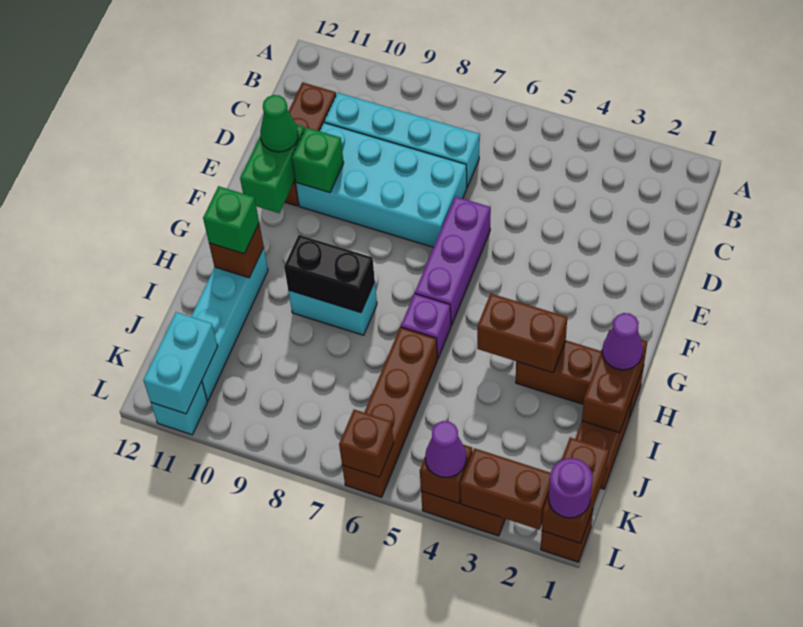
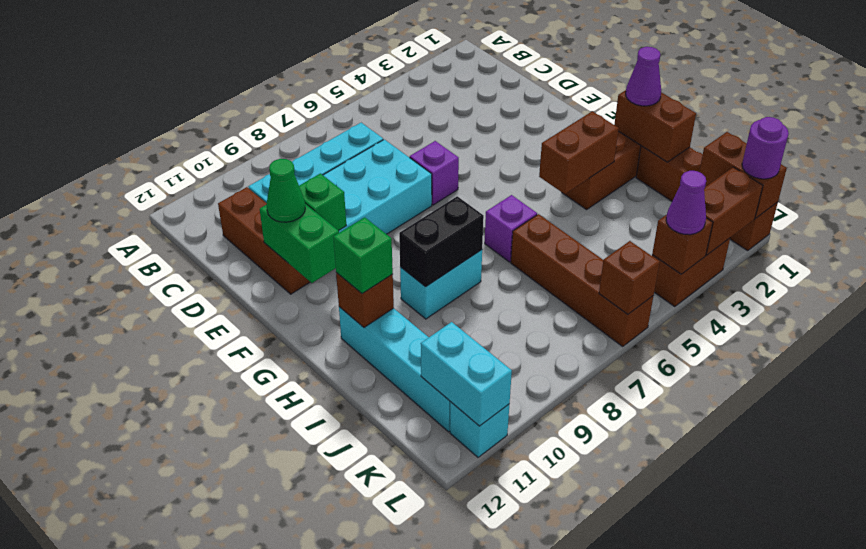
purple 1x3 brick [415,196,490,325] -> purple 1x1 brick [410,141,459,205]

